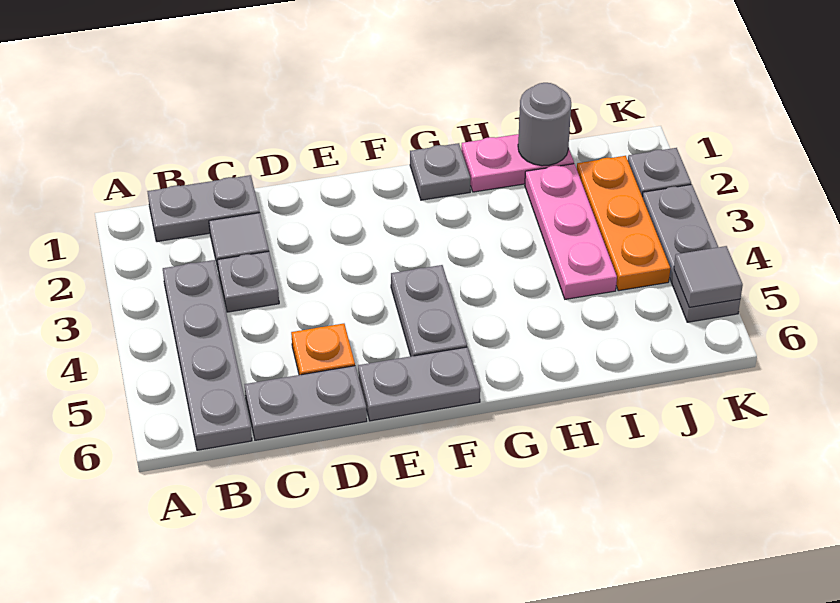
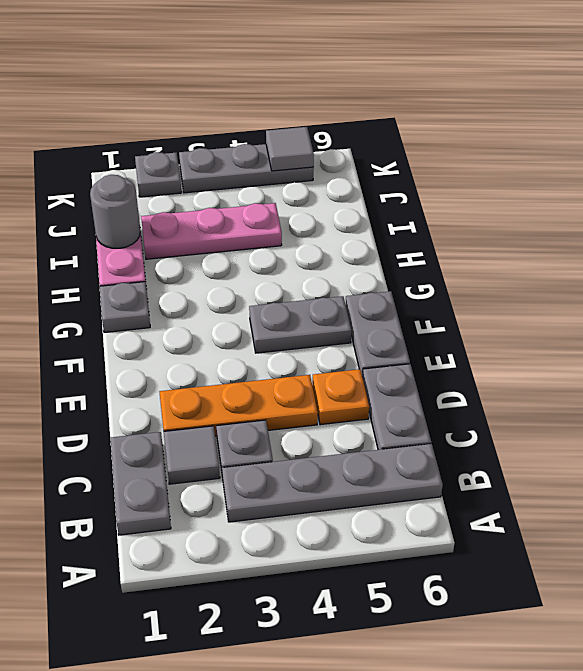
orange 1x3 plate [577,156,670,291] -> orange 1x3 plate moved to [159,375,318,436]

